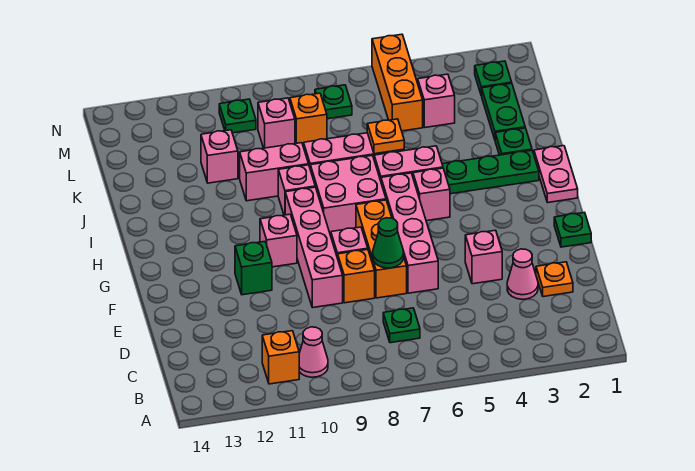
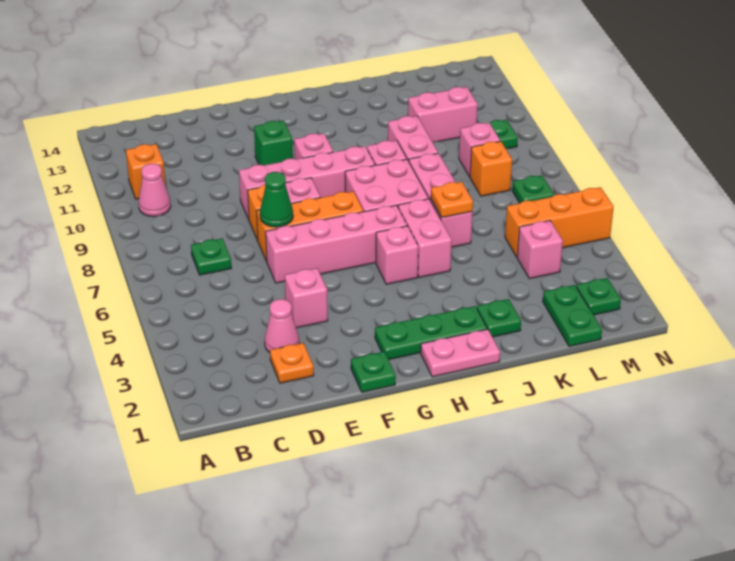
green 1x3 plate [442,150,539,194] -> green 1x3 plate turned to [375,306,487,360]
green 1x2 plate [481,83,525,139] -> green 1x2 plate turned to [543,285,602,347]
pink 1x1 brick [201,130,238,183] -> pink 1x2 brick [408,87,478,142]

